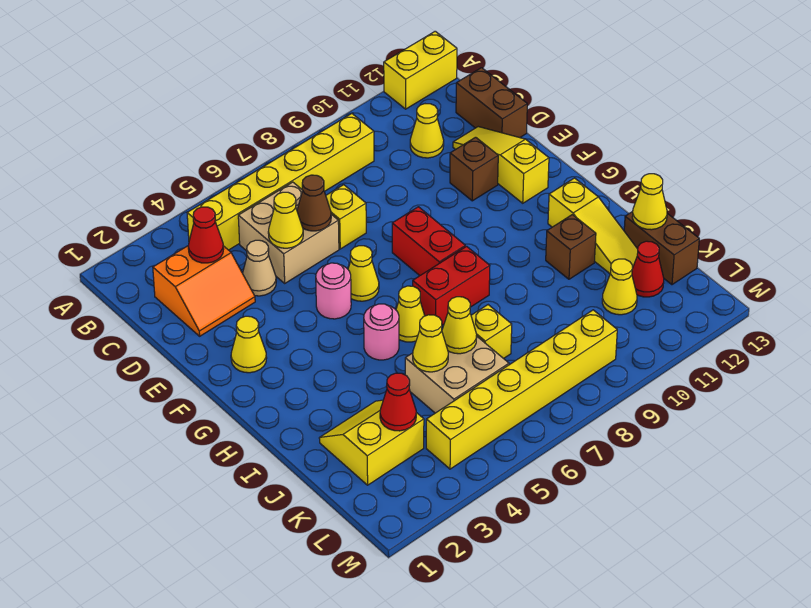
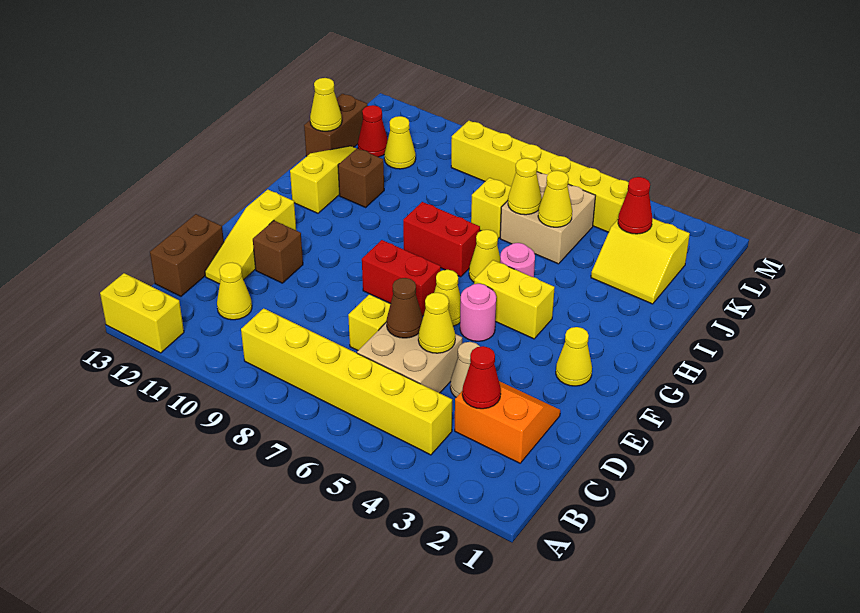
red 1x2 brick [392,207,465,275] -> red 1x2 brick turned to [362,240,441,316]
none -> yellow 1x2 brick [474,260,555,339]

